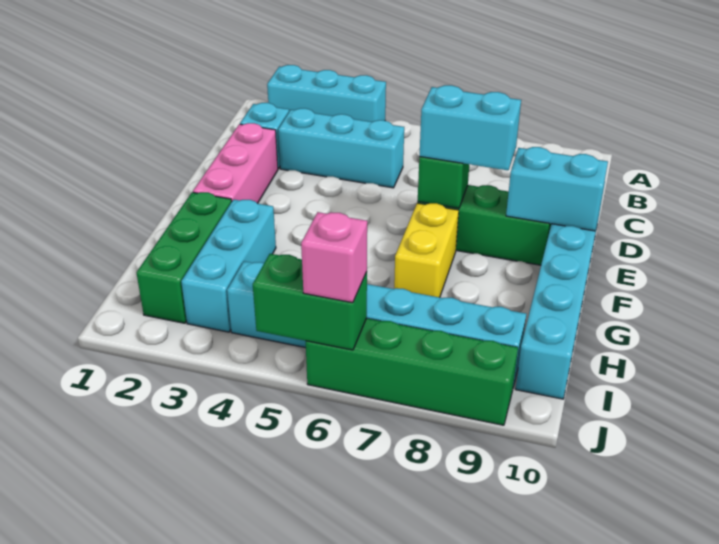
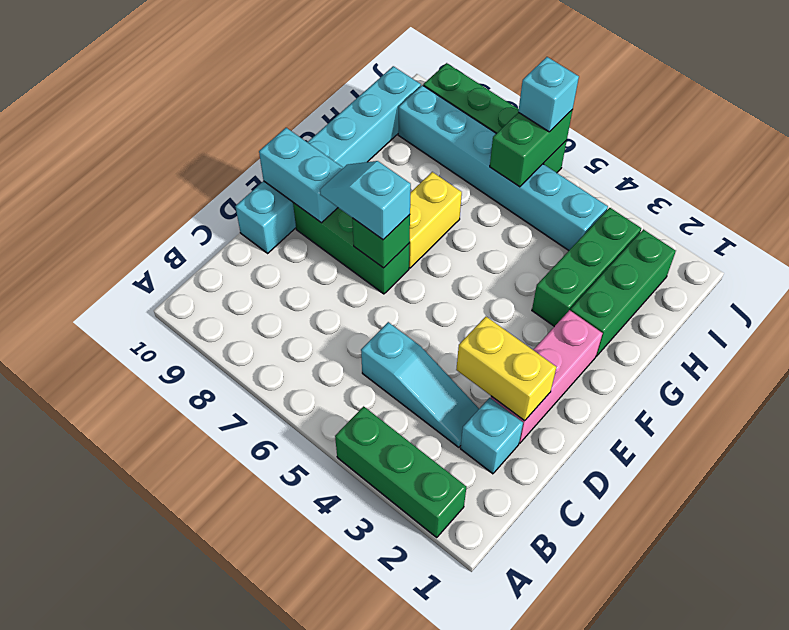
cyan 1x3 brick [267,65,386,122] -> green 1x3 brick [335,406,466,537]
cyan 1x3 brick [278,108,404,188] -> cyan 1x3 slope [361,322,479,447]
none -> yellow 1x2 brick [456,317,556,421]
cyan 1x2 brick [419,85,521,170] -> cyan 1x2 slope [320,161,411,240]
cyan 1x3 brick [181,199,276,332] -> green 1x3 brick [532,208,641,326]
green 1x2 brick [253,254,367,350] -> green 1x2 brick turned to [490,109,573,187]
pink 1x1 brick [301,212,367,303] -> cyan 1x1 brick [518,57,579,132]

